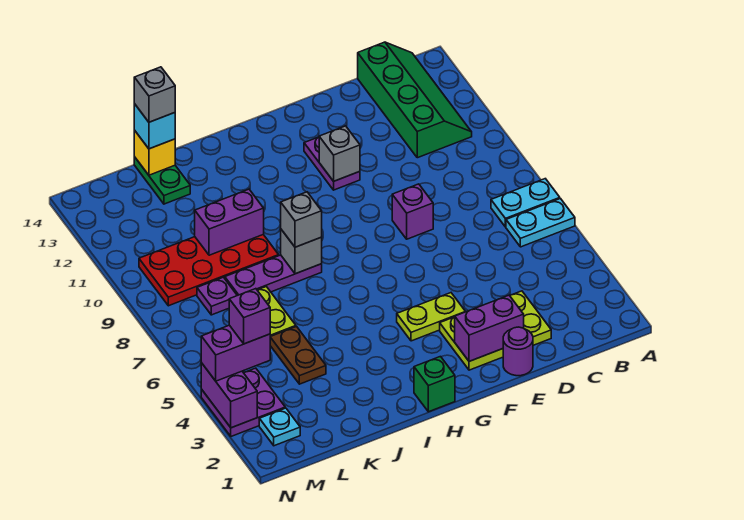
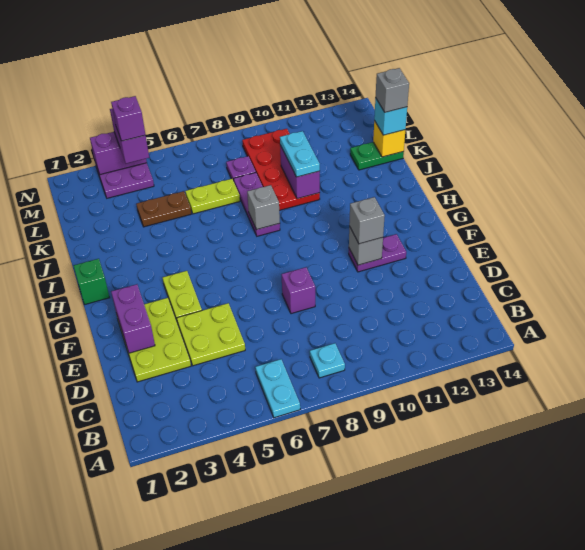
cyan 1x2 plate [491,179,560,227] -> cyan 1x2 plate moved to [280,131,320,177]
green 2x4 slope [358,42,472,158] -> none
none -> lime 2x2 plate [177,303,245,366]
purple 1x1 round brick [503,327,533,376] -> none
grey 1x1 brick [280,192,322,247] -> grey 1x1 brick moved to [349,197,385,244]
cyan 1x1 plate [259,408,300,446] -> cyan 1x1 plate moved to [310,343,345,378]

